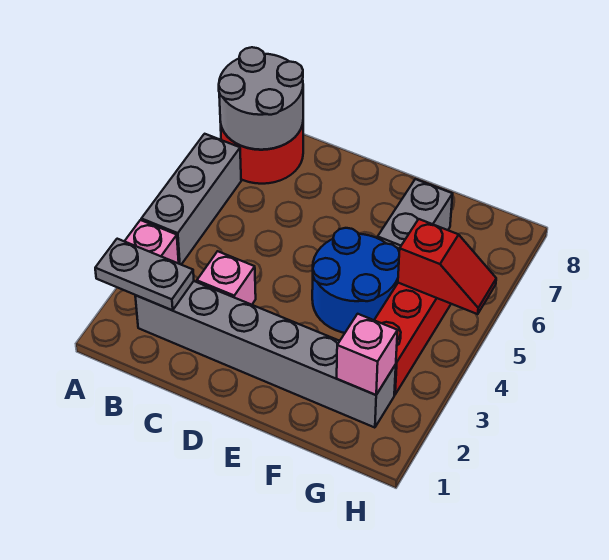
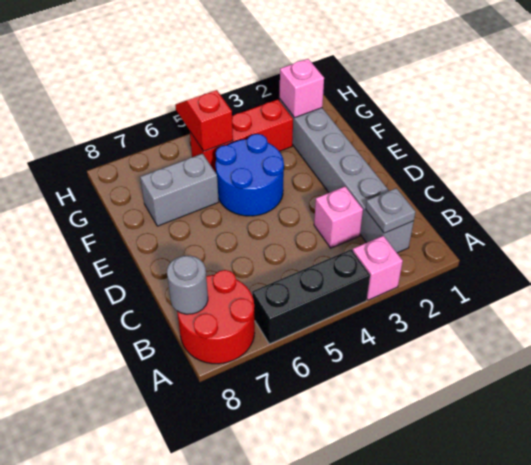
grey 1x2 plate [95,239,194,310] -> grey 1x1 plate [366,188,415,233]
grey 1x3 brick [141,134,241,265] -> black 1x3 brick [252,249,370,344]
grey 2x2 round brick [219,47,303,150] -> grey 1x1 round brick [167,256,208,314]

